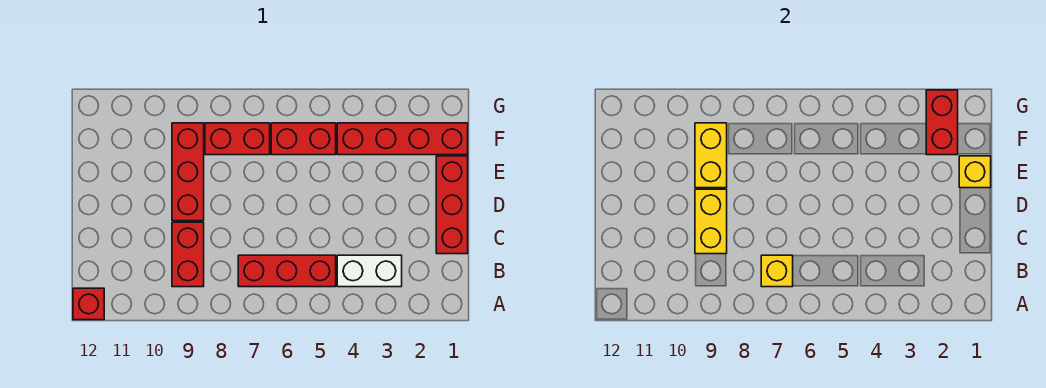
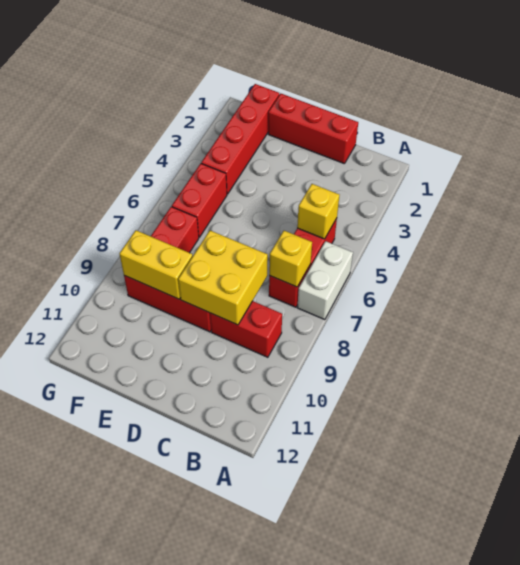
red 1x1 brick [73,288,104,320] -> none
white 1x2 brick [337,255,402,287] -> white 1x2 brick moved to [297,241,353,320]
yellow 1x2 brick [695,189,727,254] -> yellow 2x2 brick [178,231,268,325]
yellow 1x1 brick [959,156,991,188] -> yellow 1x1 brick moved to [297,184,339,239]
red 1x2 brick [926,90,958,155] -> none

